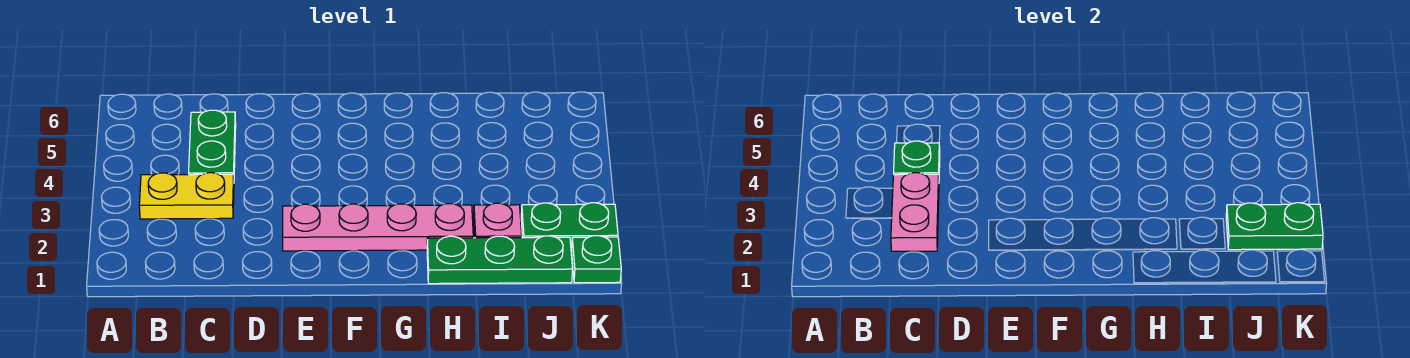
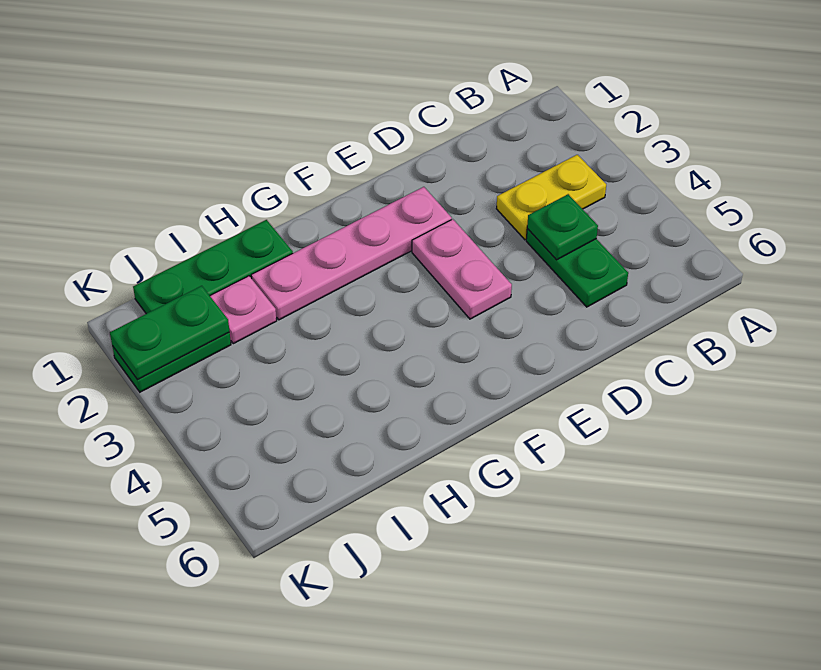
pink 1x2 plate [891,173,939,251] -> pink 1x2 plate moved to [412,219,512,319]
green 1x1 plate [572,236,621,283] -> none

